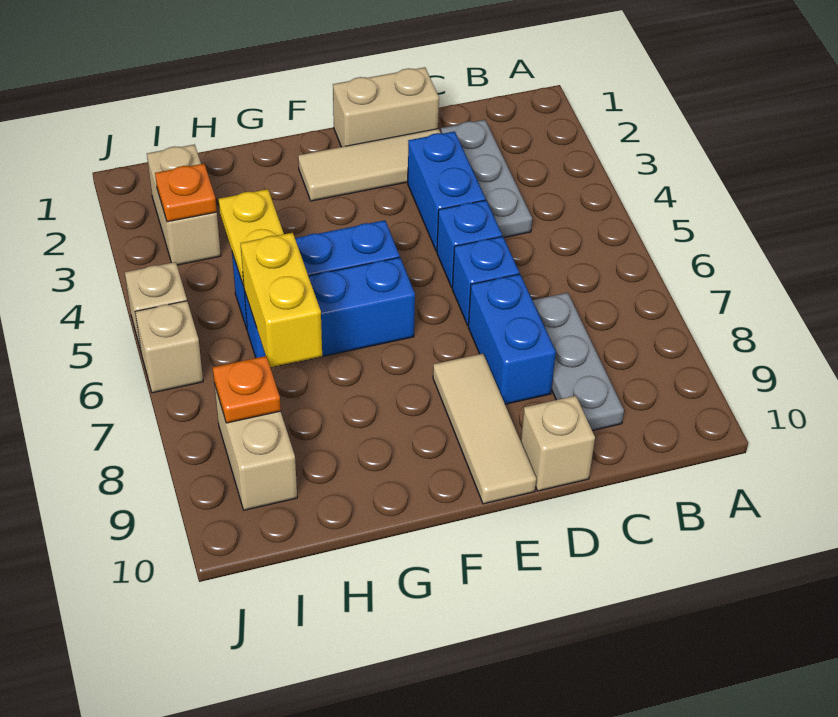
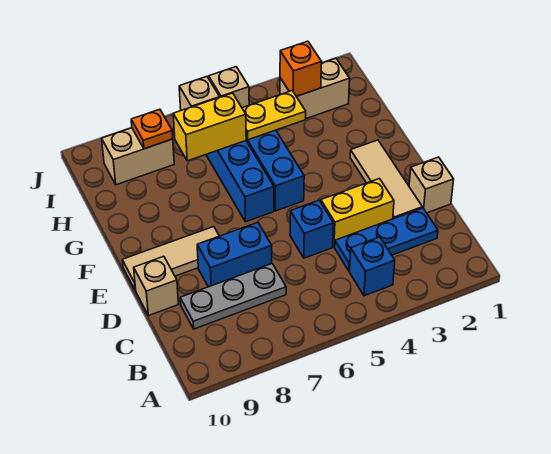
grey 1x3 plate [441,120,532,237] -> blue 1x3 plate [335,208,438,271]
tan 1x2 brick [333,67,439,147] -> tan 1x1 brick [409,157,454,213]
blue 1x2 brick [408,131,486,251] -> yellow 1x2 brick [321,179,394,247]
blue 1x1 brick [452,236,519,325] -> blue 1x1 brick moved to [350,237,395,296]
orange 1x1 plate [155,164,217,222] -> orange 1x1 brick [280,41,322,96]

